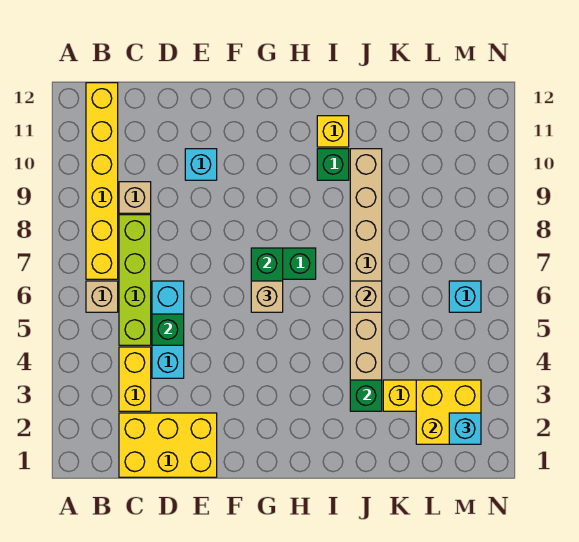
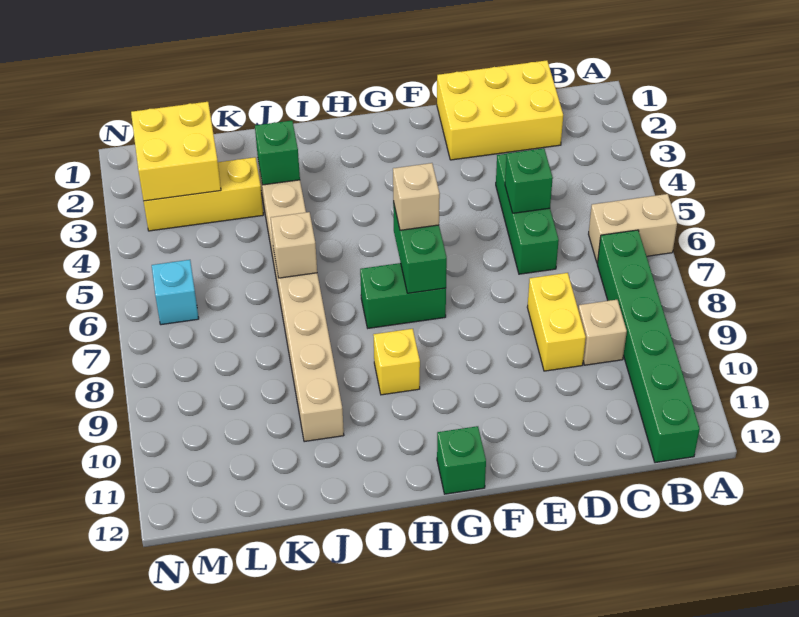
tan 1x1 brick [86,281,118,312] -> tan 1x2 brick [589,194,677,263]
yellow 1x6 brick [86,83,118,279] -> green 1x6 brick [597,230,700,463]
yellow 1x2 brick [119,347,151,411] -> yellow 1x2 brick moved to [527,273,586,371]
lime 1x4 brick [119,215,151,345] -> none
cyan 1x3 brick [152,281,184,378] -> green 1x3 brick [496,154,559,274]
cyan 1x1 brick [185,149,217,180] -> none
green 1x1 brick [317,149,349,180] -> green 1x1 brick moved to [437,426,486,494]
yellow 1x1 brick [317,116,349,147] -> yellow 1x1 brick moved to [374,329,420,395]
cyan 1x1 brick [449,413,481,444] -> none

